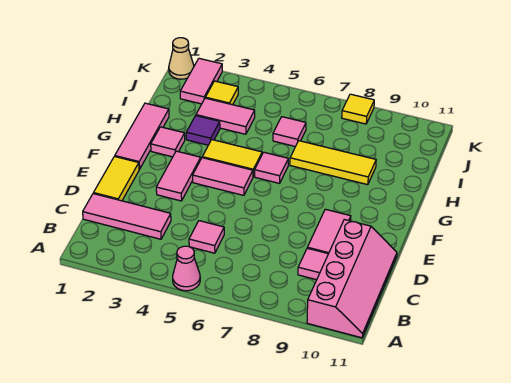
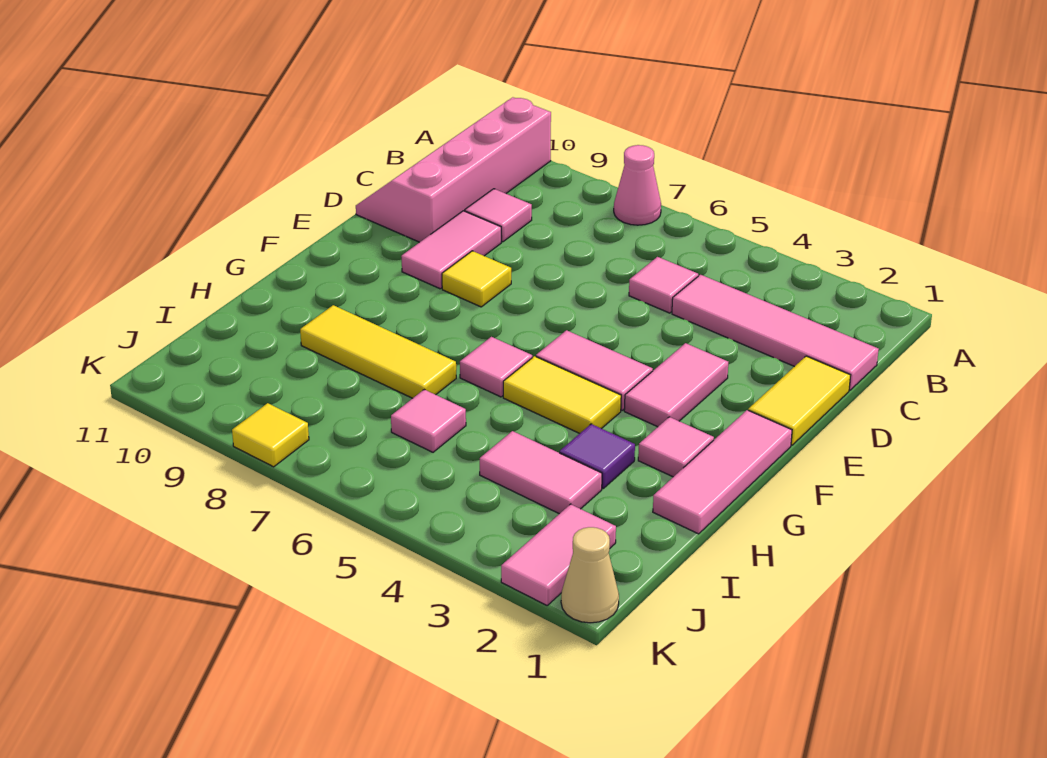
pink 1x1 cone [173,246,200,291] -> pink 1x1 cone moved to [614,145,661,225]
pink 1x3 tile [83,194,171,239] -> pink 1x4 tile [672,275,879,390]
yellow 1x1 tile [205,81,238,105] -> yellow 1x1 tile moved to [442,251,511,307]

